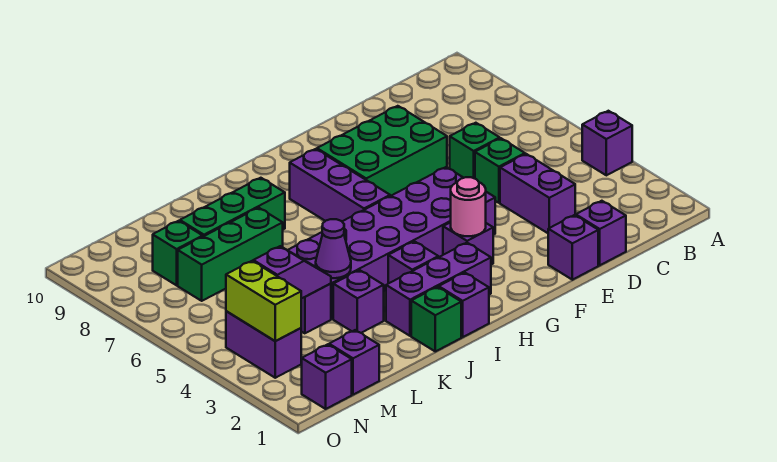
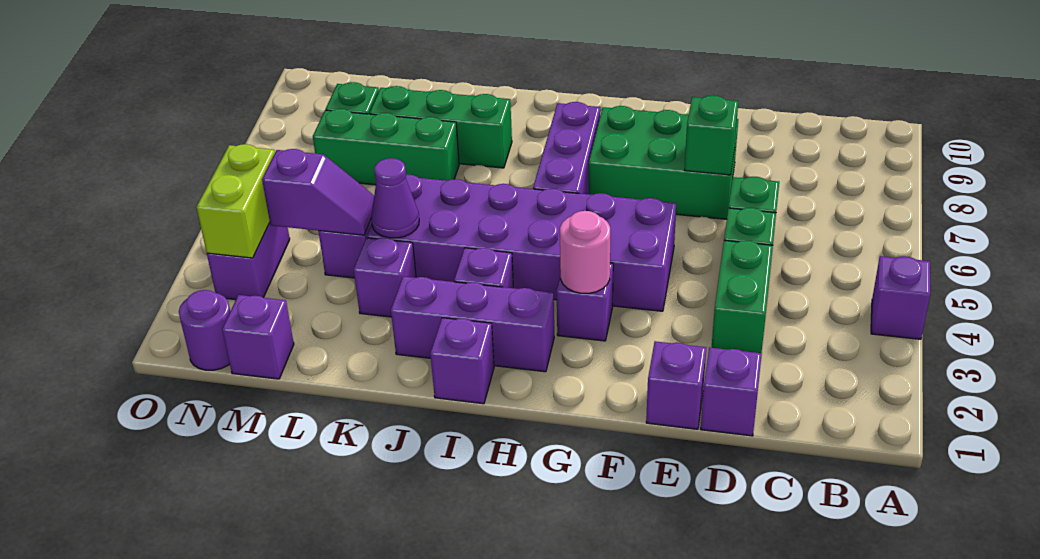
purple 1x2 brick [500,154,575,233] -> green 1x2 brick [711,240,773,353]
green 1x1 brick [411,287,461,351] -> green 1x1 brick moved to [685,95,738,175]
purple 1x1 brick [302,344,352,409] -> purple 1x1 round brick [179,290,230,370]

